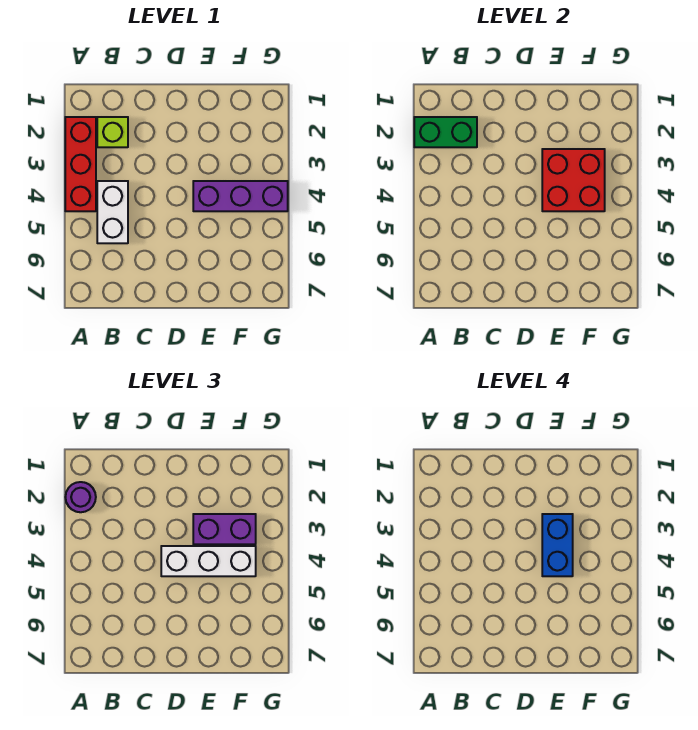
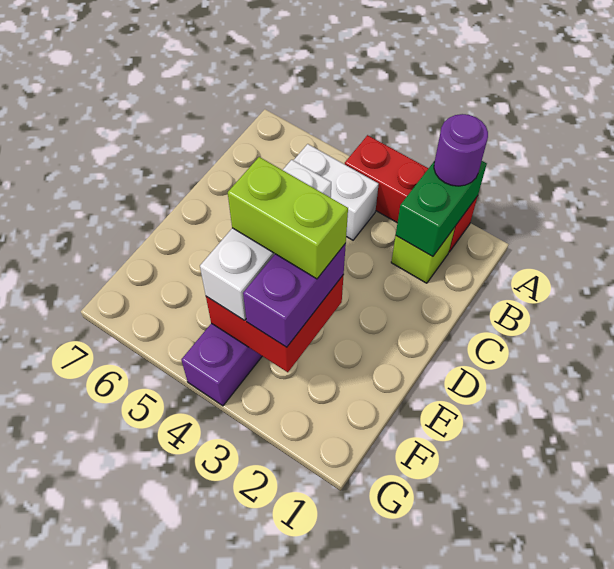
blue 1x2 brick [542,514,573,576] -> lime 1x2 brick [228,157,348,279]

